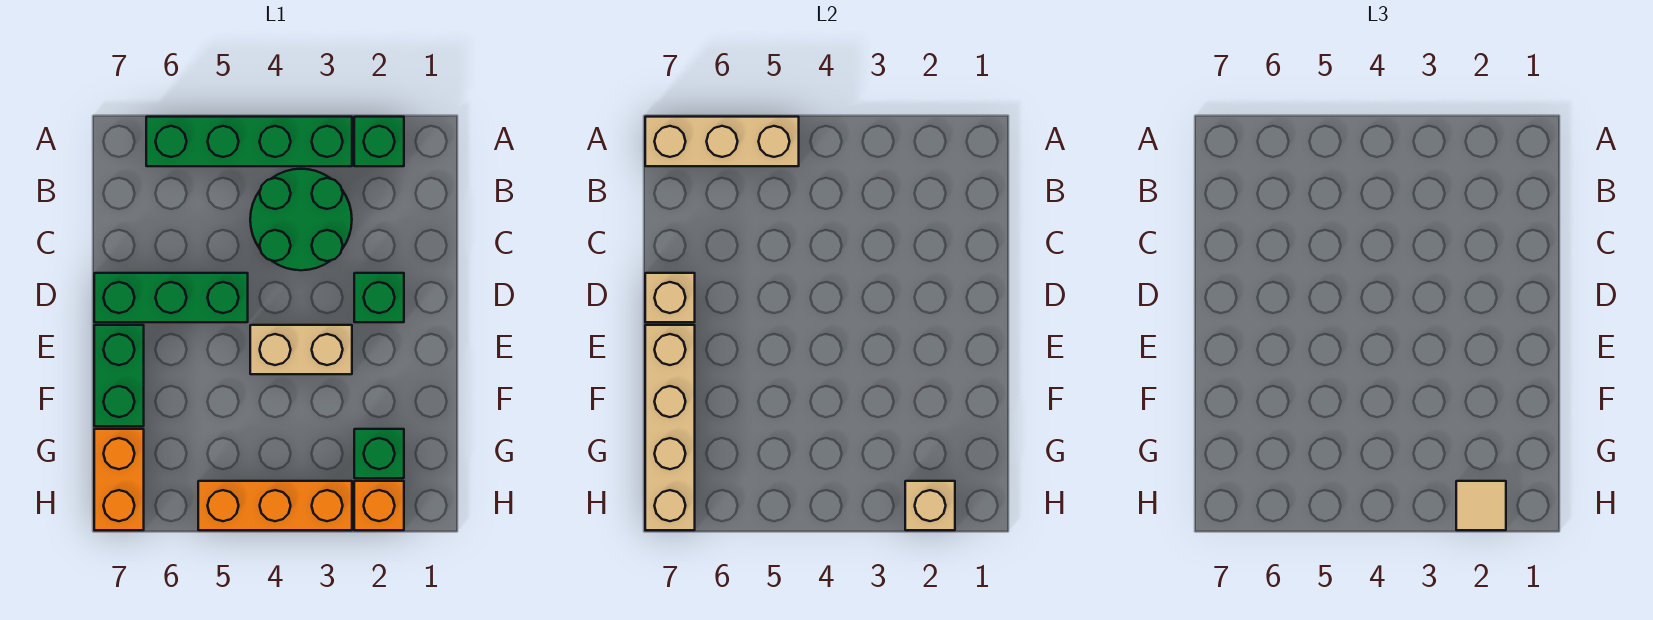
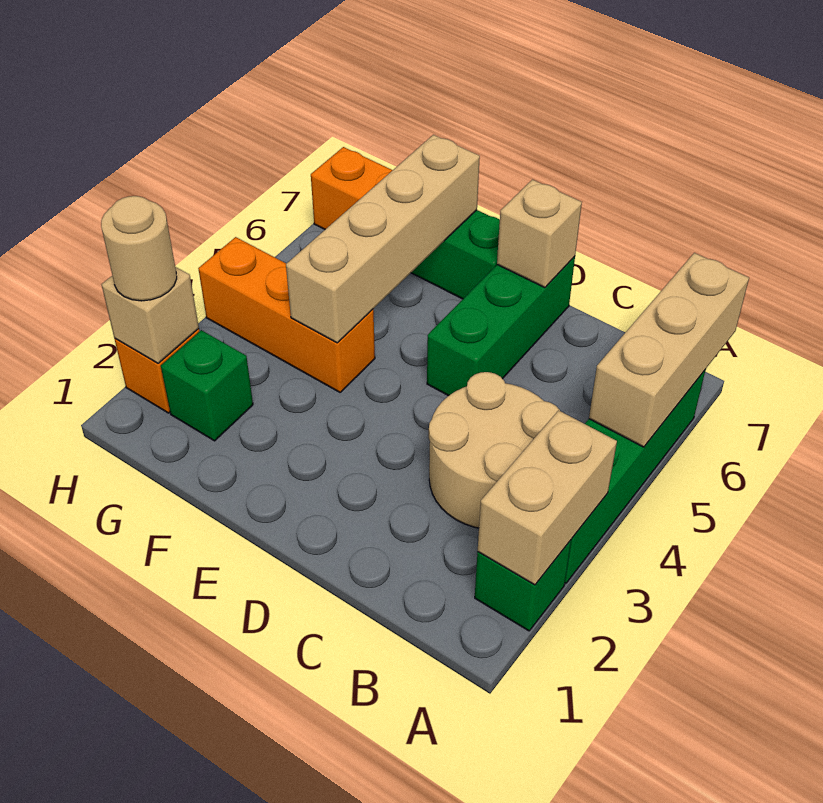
green 2x2 round brick [250,169,352,270] -> tan 2x2 round brick [429,372,560,528]
green 1x1 brick [354,273,404,322] -> none
tan 1x2 brick [250,325,352,374] -> tan 1x2 brick moved to [478,410,617,585]
tan 1x4 brick [645,325,695,530] -> tan 1x4 brick turned to [286,135,480,343]
tan 1x1 tile [1456,481,1506,530] -> tan 1x1 round brick [101,196,177,301]
orange 1x3 brick [198,481,352,530] -> orange 1x3 brick turned to [198,237,375,392]

